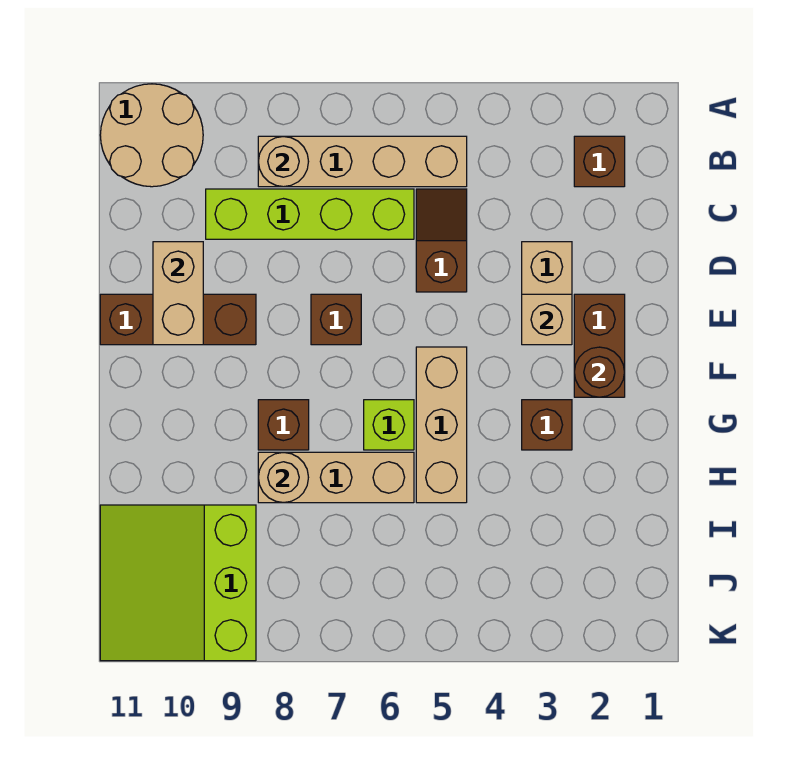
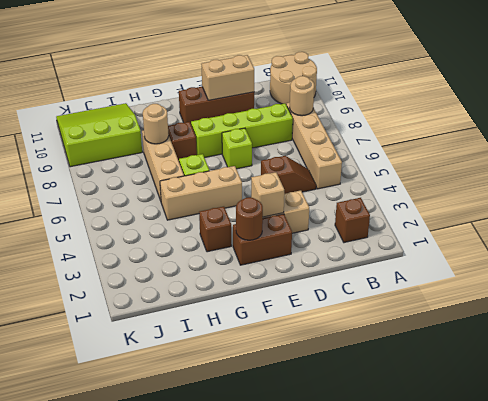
lime 1x4 brick [206,189,414,239] -> lime 1x4 brick turned to [191,103,293,158]
brown 1x1 brick [311,294,361,345] -> lime 1x1 brick [222,128,252,169]
brown 1x3 brick [100,294,256,345] -> brown 1x3 brick turned to [179,87,254,123]

